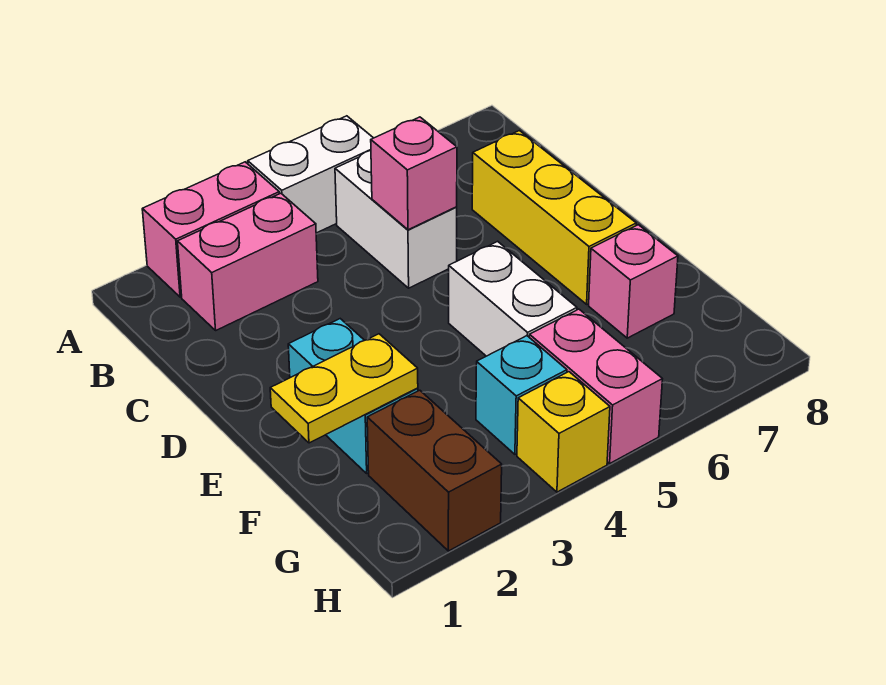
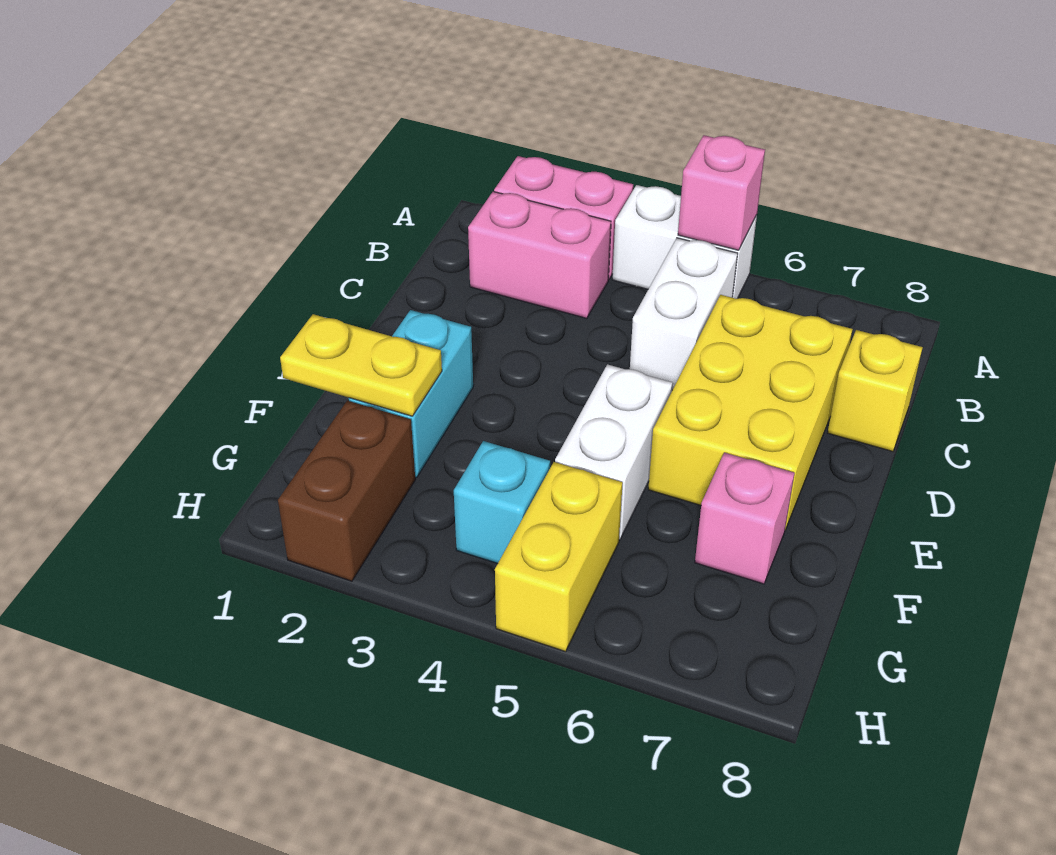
pink 1x1 brick [371,117,457,230] -> pink 1x1 brick moved to [678,135,765,250]
yellow 1x3 brick [472,131,636,304] -> yellow 2x3 brick [648,295,853,530]
pink 1x2 brick [529,309,662,463] -> yellow 1x2 brick [495,462,623,652]
yellow 1x1 brick [517,372,610,492] -> yellow 1x1 brick moved to [828,330,923,451]

